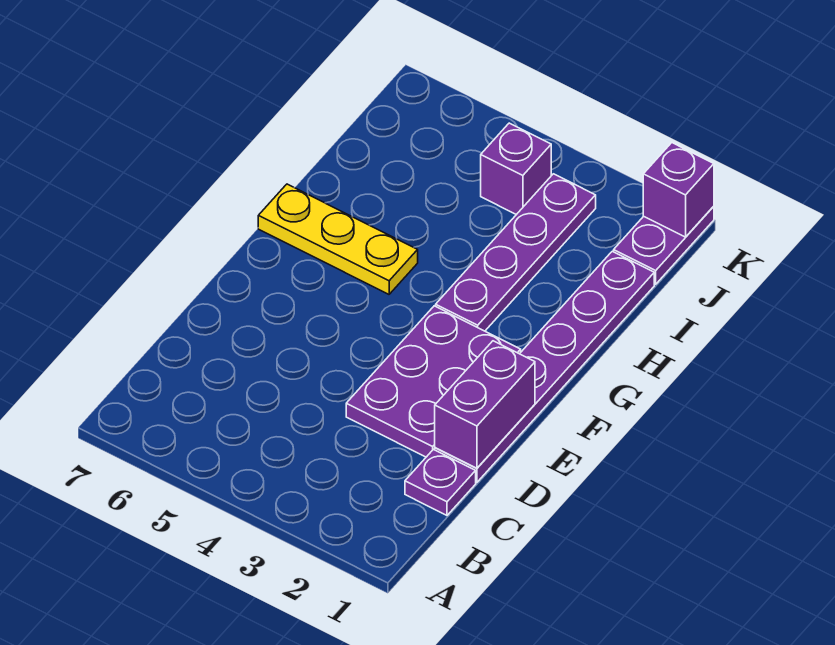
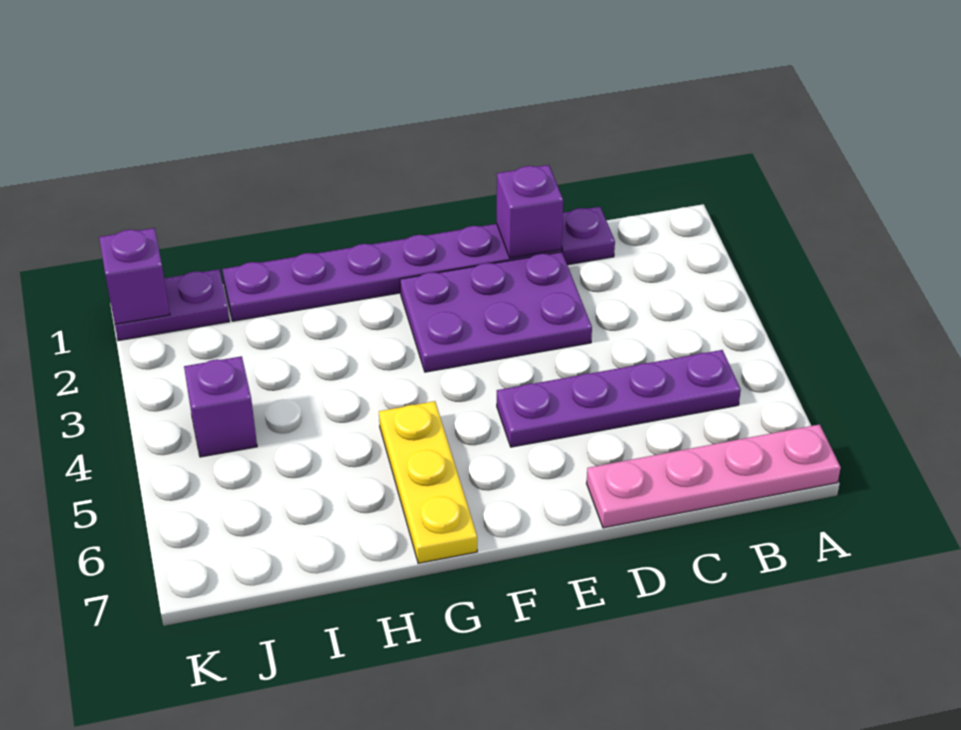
none -> pink 1x4 plate [587,424,841,528]
purple 1x2 brick [435,341,535,468] -> purple 1x1 brick [497,165,563,258]
purple 1x4 plate [436,174,596,331] -> purple 1x4 plate moved to [497,350,741,447]

